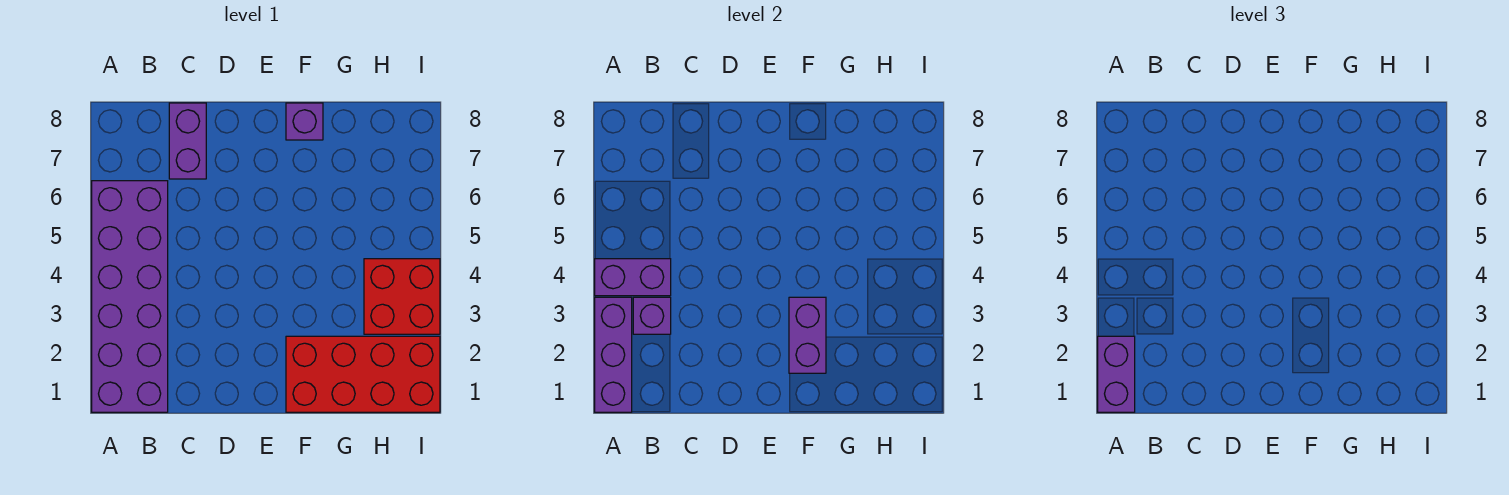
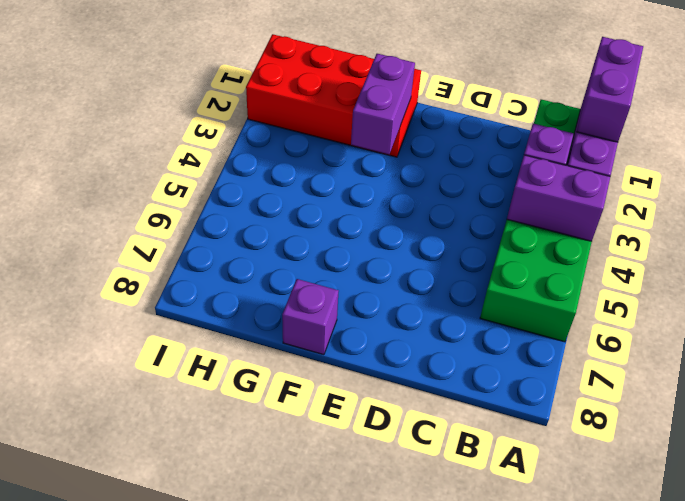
purple 2x6 brick [92,181,168,412] -> green 2x6 brick [480,99,592,342]
purple 1x2 brick [169,103,206,179] -> none
red 2x2 brick [364,259,440,334] -> none

